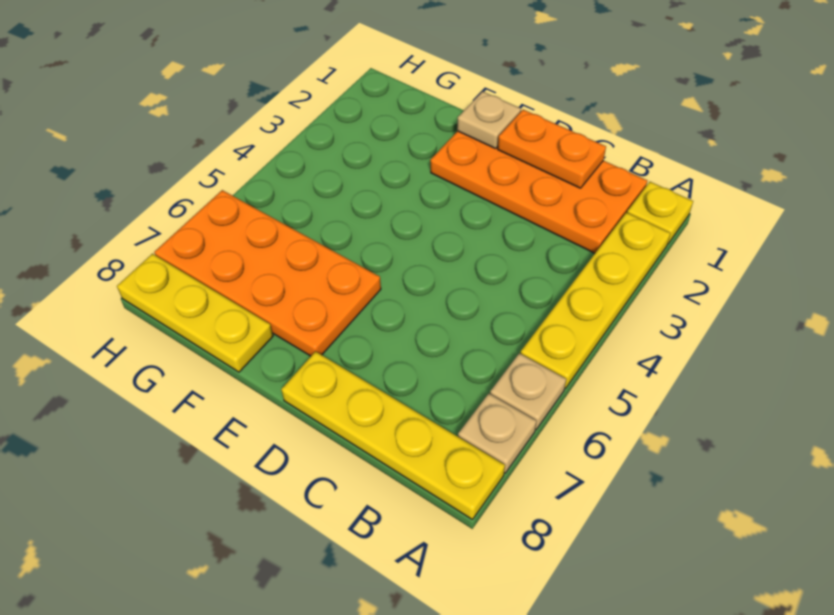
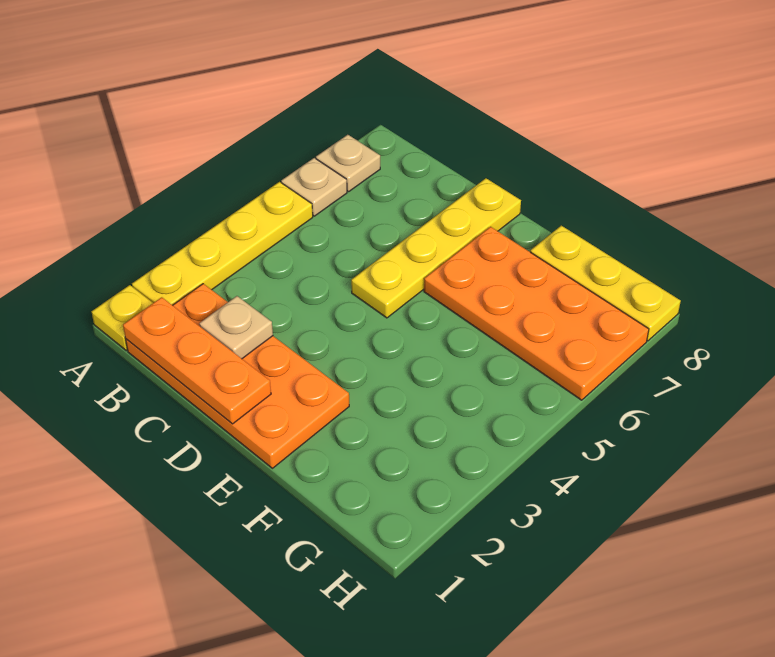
yellow 1x4 plate [281,351,505,519] -> yellow 1x4 plate turned to [351,178,521,318]
orange 1x2 plate [498,110,606,188] -> orange 1x3 plate [123,297,271,424]
tan 1x1 plate [457,91,521,149] -> tan 1x1 plate moved to [199,296,273,359]

